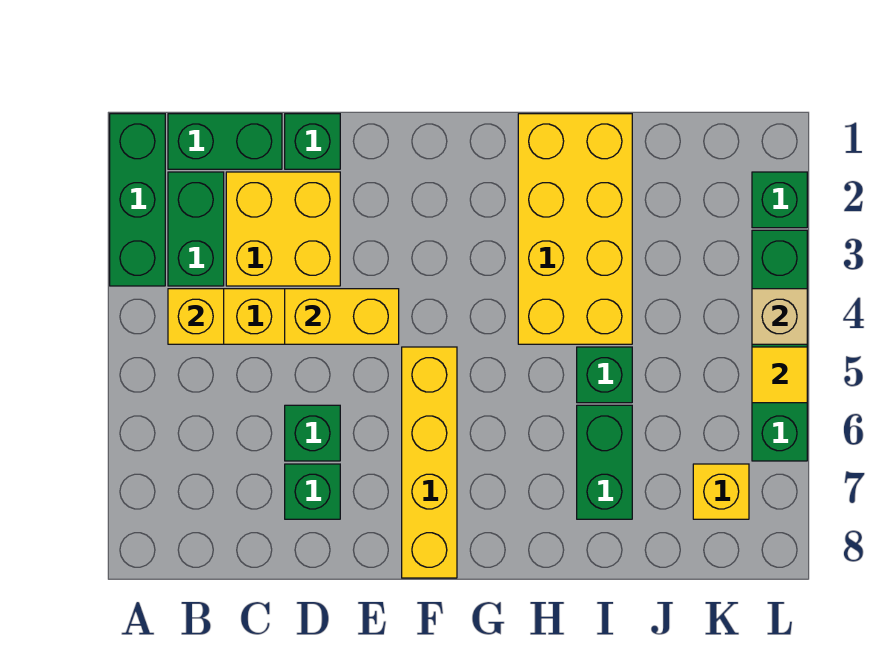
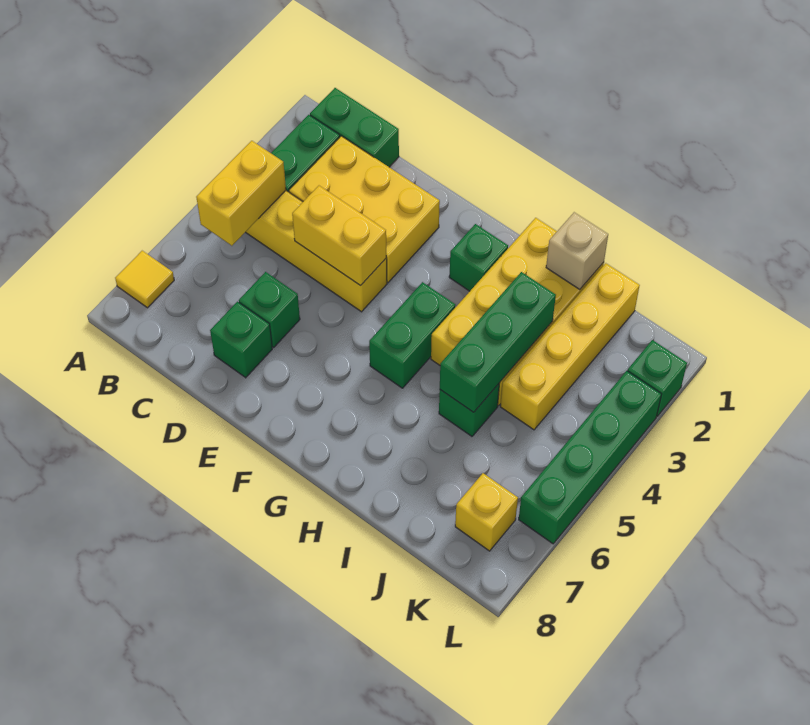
green 1x3 brick [110,114,165,286] -> green 1x3 brick moved to [440,272,556,412]
yellow 1x1 brick [168,289,224,344] -> yellow 1x2 brick [196,141,286,246]
yellow 2x2 brick [226,172,340,286] -> yellow 2x3 brick [289,136,440,283]
green 1x1 brick [285,114,340,169] -> green 1x1 brick moved to [449,224,508,291]
yellow 1x4 brick [402,347,457,578] -> yellow 1x4 brick moved to [501,263,640,430]
green 1x2 brick [577,405,632,519] -> green 1x2 brick moved to [369,282,455,388]
tan 1x1 brick [752,289,807,344] -> tan 1x1 brick moved to [546,212,608,290]
yellow 1x1 tile [752,347,807,403] -> yellow 1x1 tile moved to [115,251,174,308]

